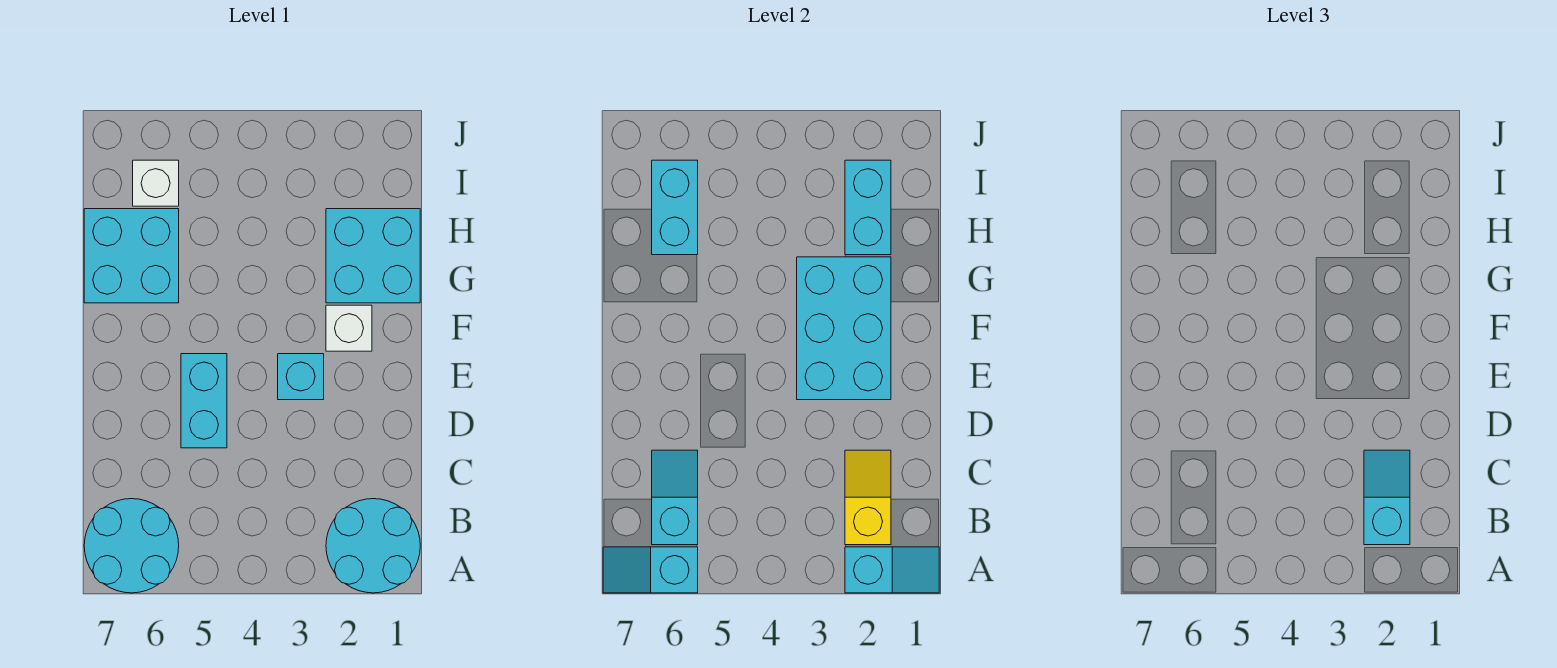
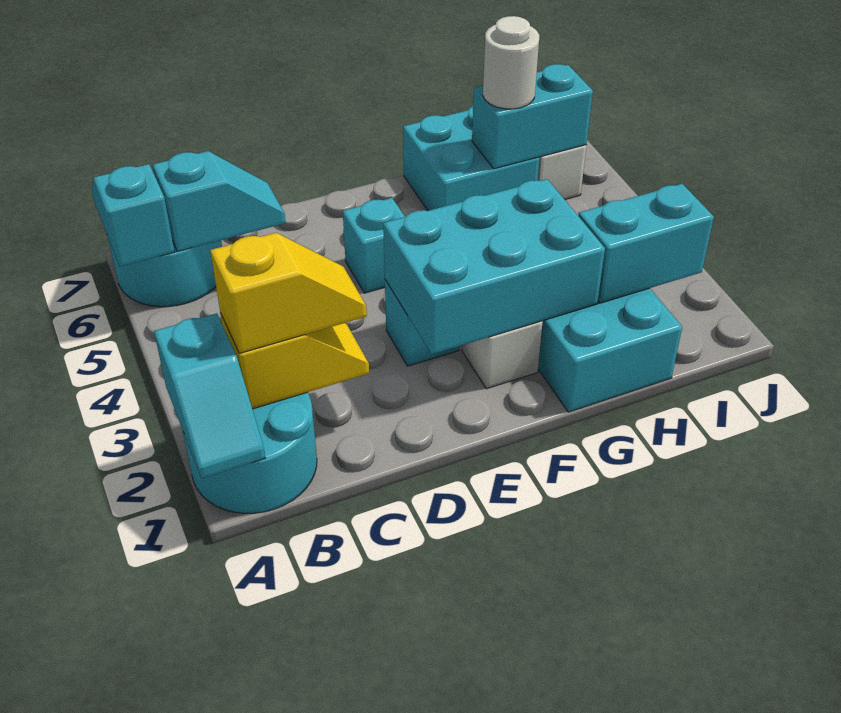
cyan 1x2 slope [1364,450,1410,545] -> yellow 1x2 slope [210,233,367,353]
cyan 1x2 brick [181,354,227,448] -> cyan 1x1 brick [343,198,405,293]
none -> white 1x1 round brick [483,16,539,109]

